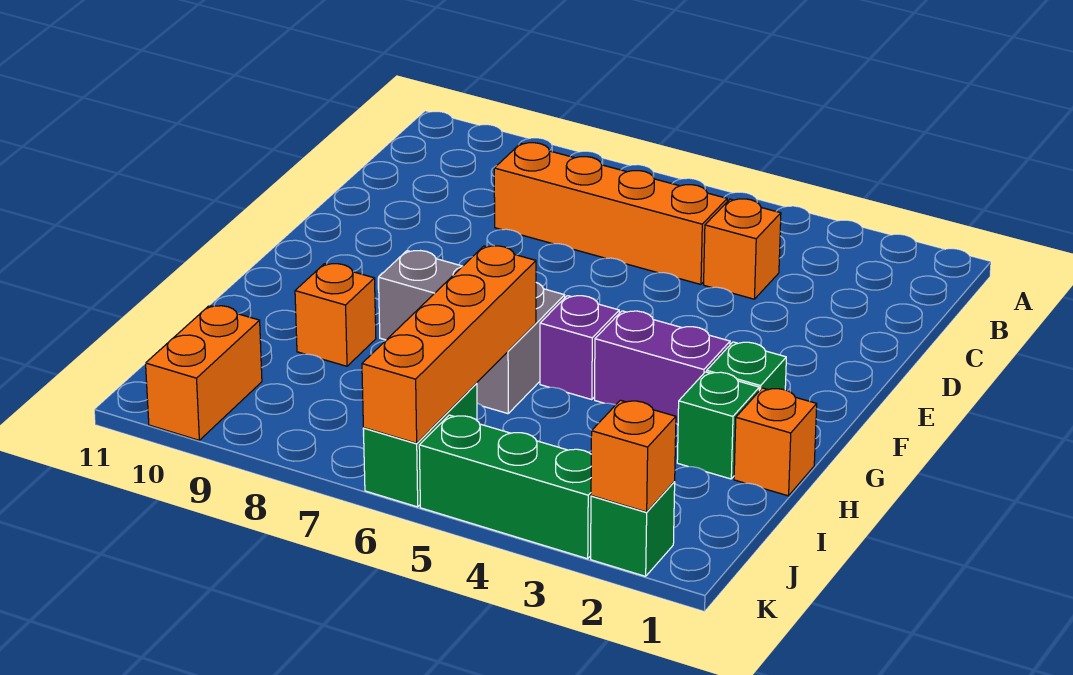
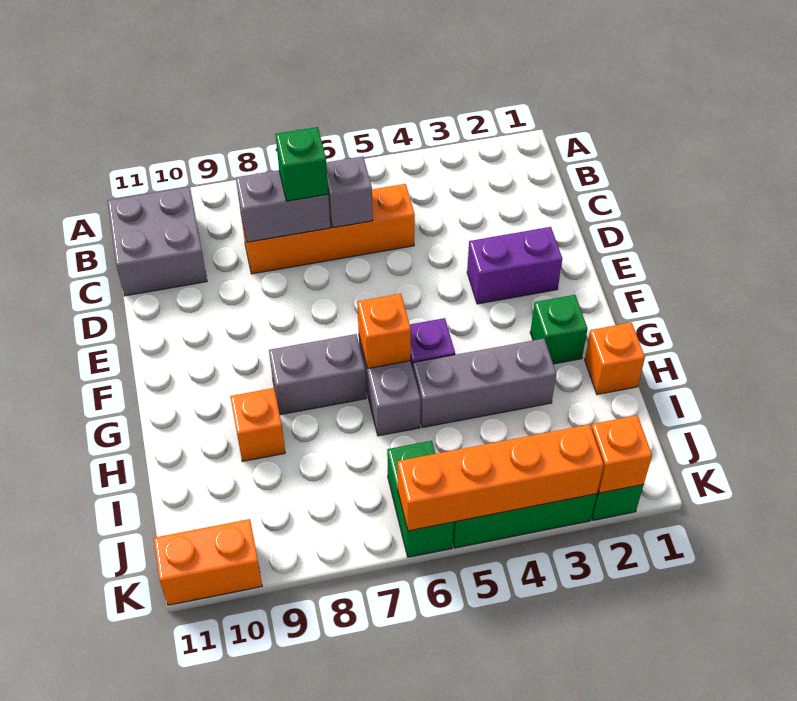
none -> grey 2x2 brick [107,187,207,296]
orange 1x1 brick [704,199,781,299] -> orange 1x1 brick moved to [357,294,411,369]
none -> grey 1x1 brick [326,156,373,228]
none -> grey 1x2 brick [236,170,330,242]
purple 1x2 brick [595,311,730,425] -> purple 1x2 brick moved to [467,227,562,304]
green 1x1 brick [677,372,759,479] -> green 1x1 brick moved to [276,127,328,201]
none -> grey 1x3 brick [413,339,556,427]
orange 1x4 brick [362,246,536,443] -> orange 1x4 brick turned to [398,424,604,531]
orange 1x2 brick [146,306,262,440] -> orange 1x2 brick turned to [154,519,262,605]

